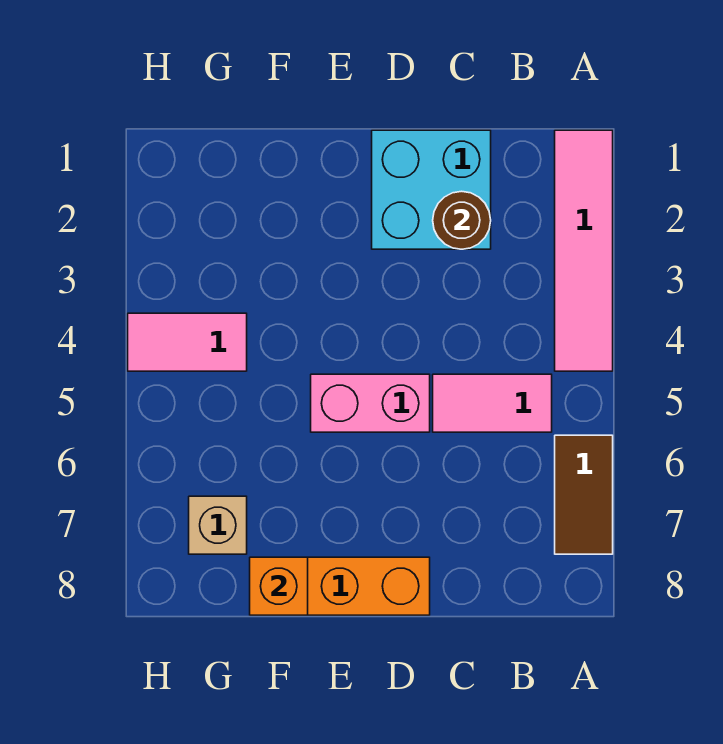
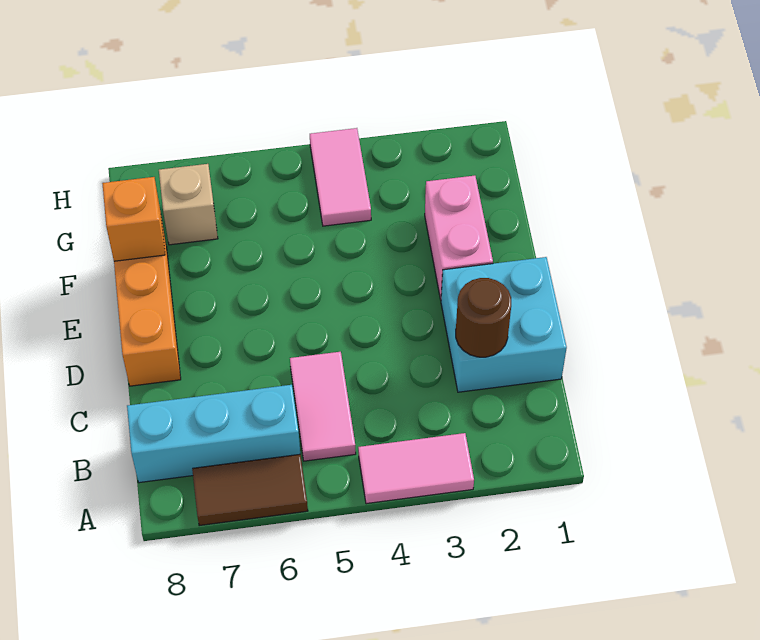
pink 1x4 tile [555,130,613,371] -> pink 1x2 tile [358,433,474,504]
none -> cyan 1x3 brick [127,385,300,483]
pink 1x2 brick [311,374,430,432] -> pink 1x2 brick moved to [425,176,493,300]

